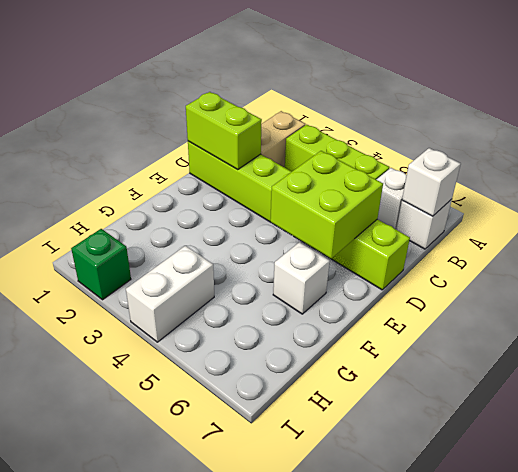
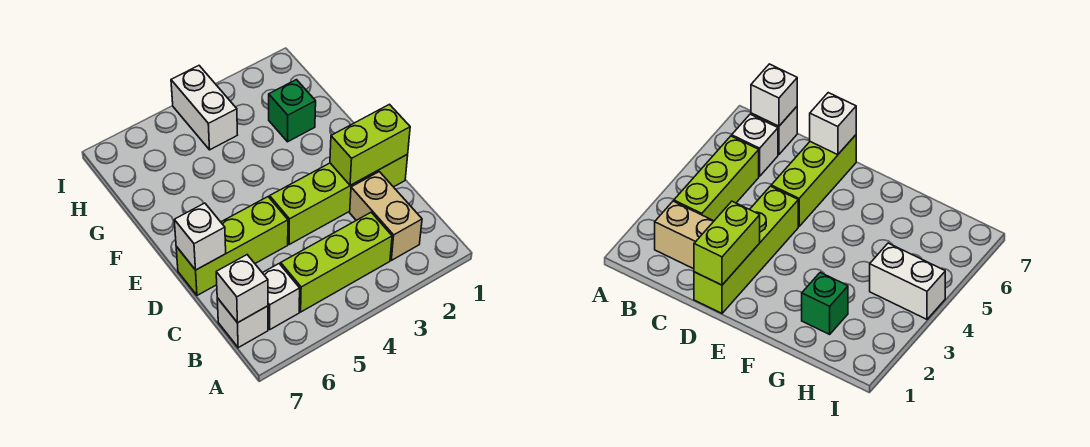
lime 2x2 brick [270,151,383,259] -> none
white 1x1 brick [273,242,330,314] -> white 1x1 brick moved to [174,203,226,270]
green 1x1 brick [71,229,131,300] -> green 1x1 brick moved to [269,80,316,142]

